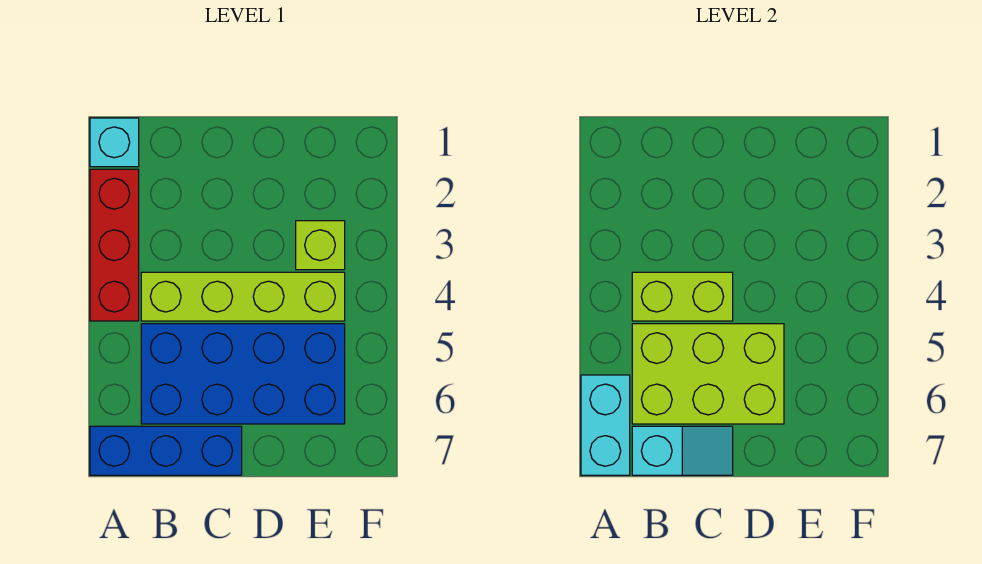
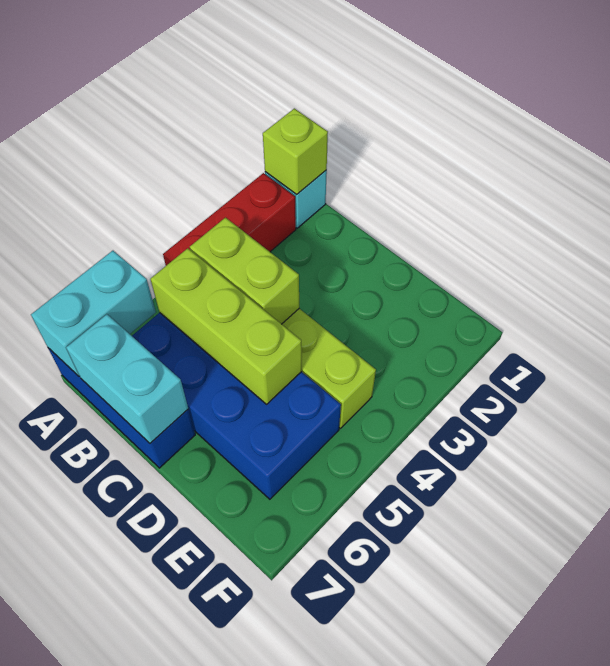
lime 2x3 brick [632,324,784,424] -> lime 1x3 brick [150,248,302,404]
cyan 1x2 slope [632,426,733,475] -> cyan 1x2 brick [66,314,188,443]
lime 1x1 brick [296,221,345,270] -> lime 1x1 brick moved to [263,108,328,195]

